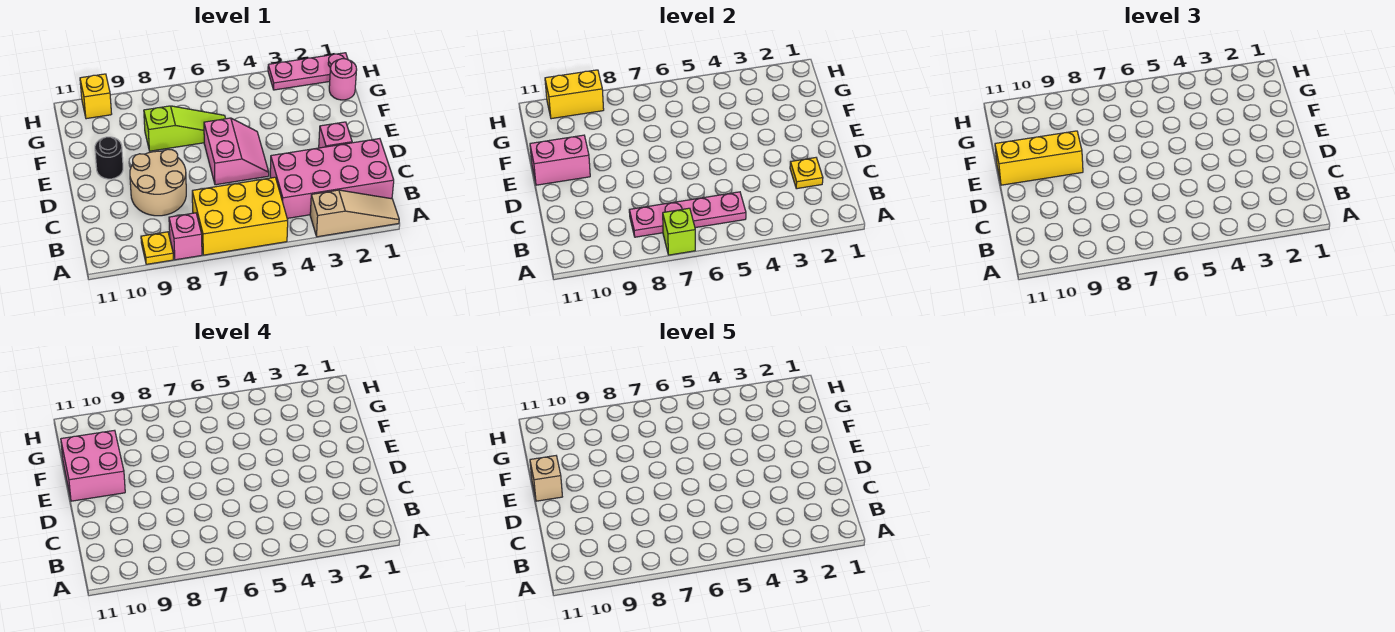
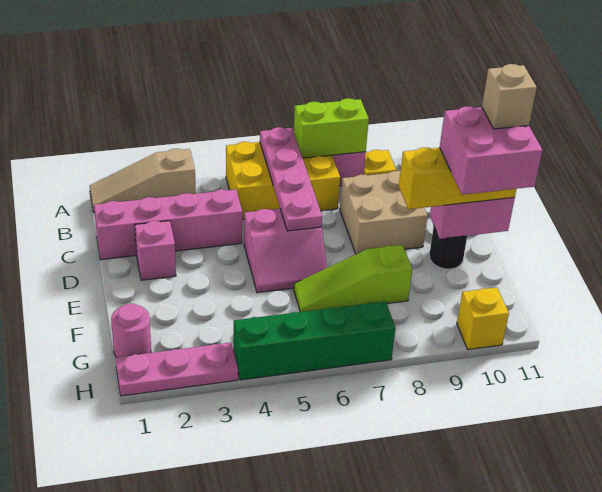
lime 1x1 brick [663,208,695,255] -> lime 1x2 brick [294,98,369,158]
pink 2x4 brick [270,139,394,218] -> pink 1x4 brick [94,189,242,260]
pink 1x4 plate [629,192,746,237] -> pink 1x4 plate turned to [260,127,322,231]
yellow 1x1 plate [790,158,823,189] -> none
tan 2x2 round brick [130,149,186,216] -> tan 2x2 brick [340,171,428,254]
pink 2x2 slope [204,118,269,185] -> pink 2x2 slope turned to [244,209,327,293]
none -> green 1x4 brick [233,301,396,380]
yellow 1x2 brick [545,70,604,119] -> none

